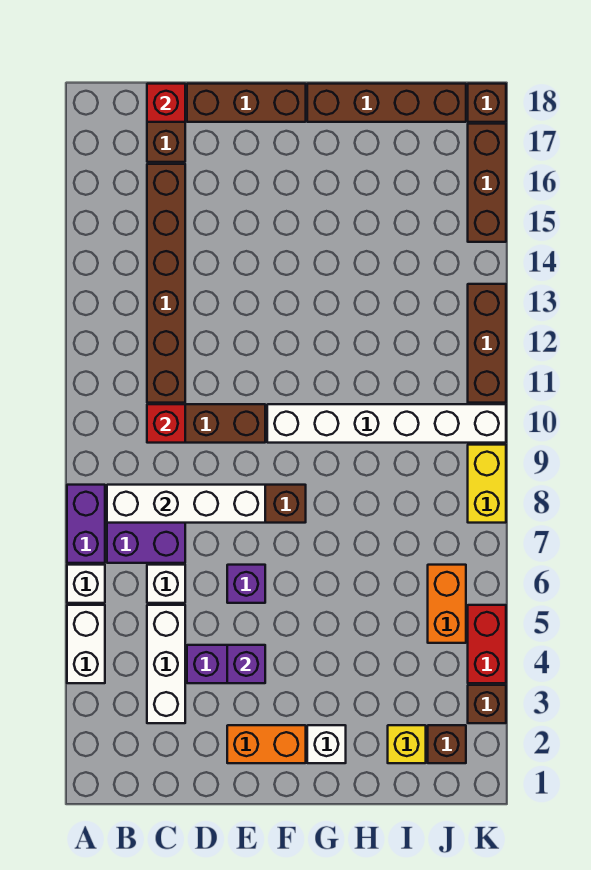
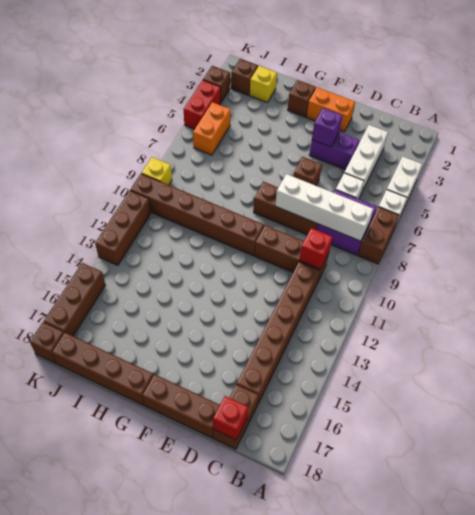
purple 1x2 brick [67,485,105,563] -> brown 1x2 brick [358,207,399,264]
purple 1x1 brick [227,565,265,603] -> brown 1x1 brick [293,157,322,186]
white 1x6 brick [267,404,506,443] -> brown 1x6 brick [130,174,264,256]
white 1x1 brick [307,725,346,763] -> brown 1x1 brick [287,80,316,117]
yellow 1x2 brick [468,445,506,523] -> yellow 1x1 brick [141,157,172,185]

